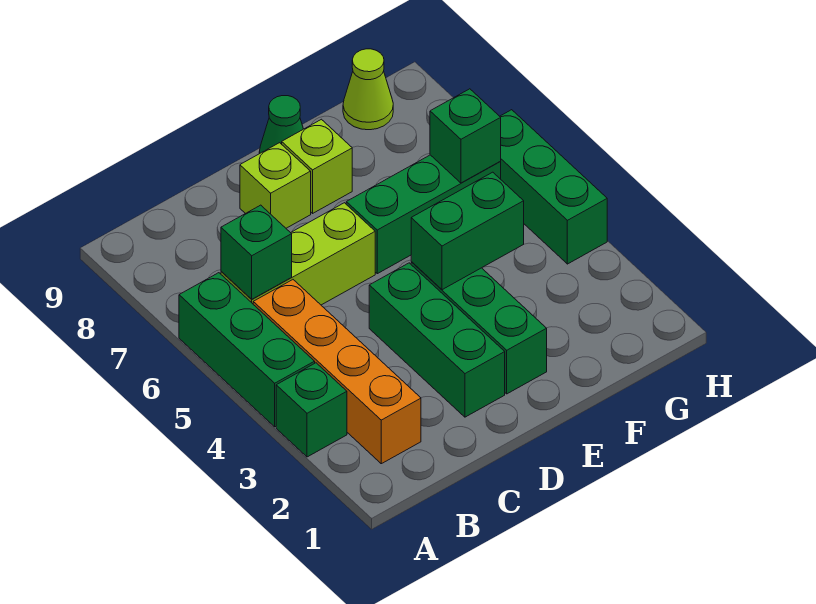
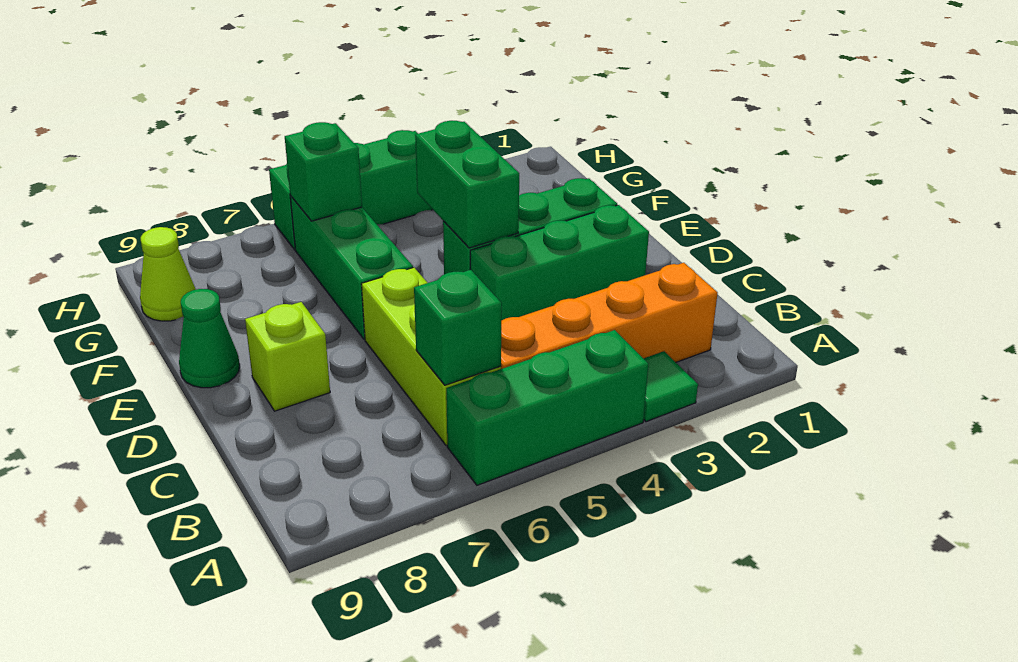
green 1x1 brick [276,363,347,457] -> green 1x1 tile [643,351,698,422]
lime 1x1 brick [282,119,352,213] -> none

